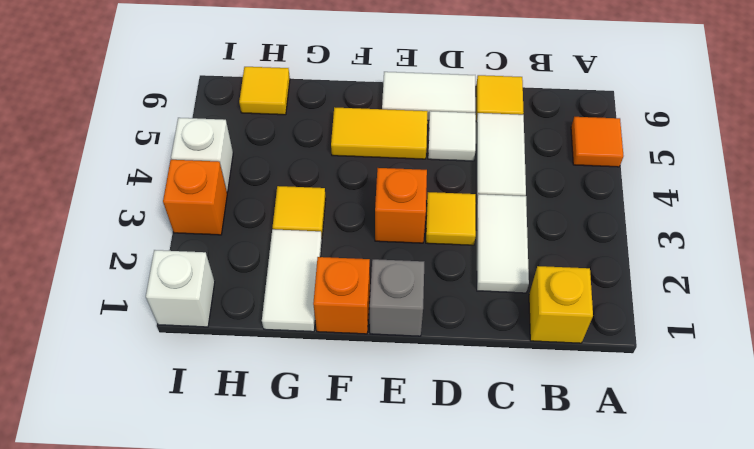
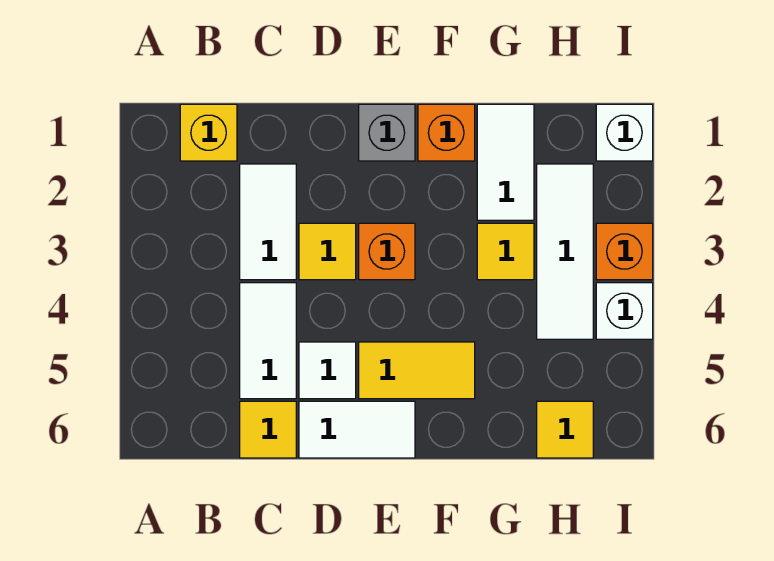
orange 1x1 tile [571,117,623,167] -> none
none -> white 1x3 tile [537,164,593,339]

